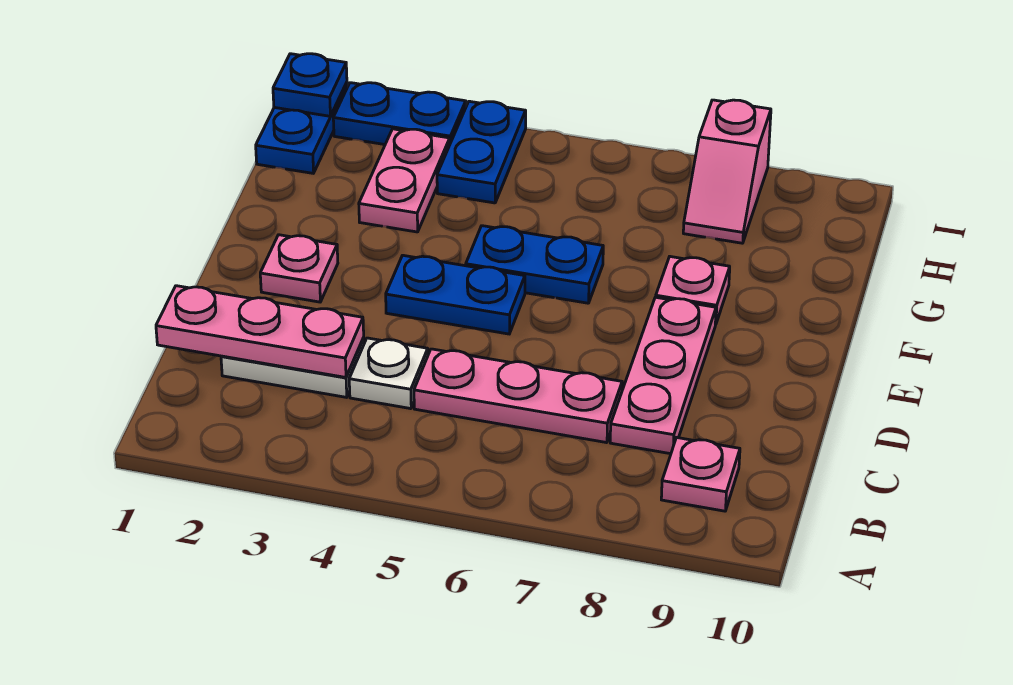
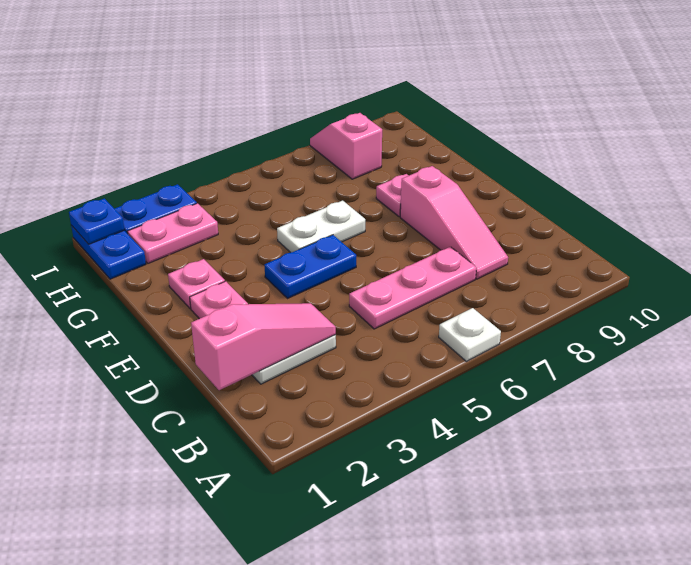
pink 1x1 plate [661,438,740,511] -> pink 1x1 plate moved to [168,259,225,308]
pink 1x3 plate [156,286,364,377] -> pink 1x3 slope [191,303,336,390]
white 1x1 plate [349,338,428,409] -> white 1x1 plate moved to [439,308,501,361]
pink 1x3 plate [610,297,716,454] -> pink 1x3 slope [400,166,508,279]
blue 1x2 plate [466,226,603,303] -> white 1x2 plate [277,201,365,253]
pink 1x2 plate [359,129,450,232] -> pink 1x2 plate turned to [127,203,218,263]
blue 1x2 plate [437,101,526,203] -> none
pink 1x2 slope [683,100,771,243] -> pink 1x2 slope turned to [310,113,382,179]

